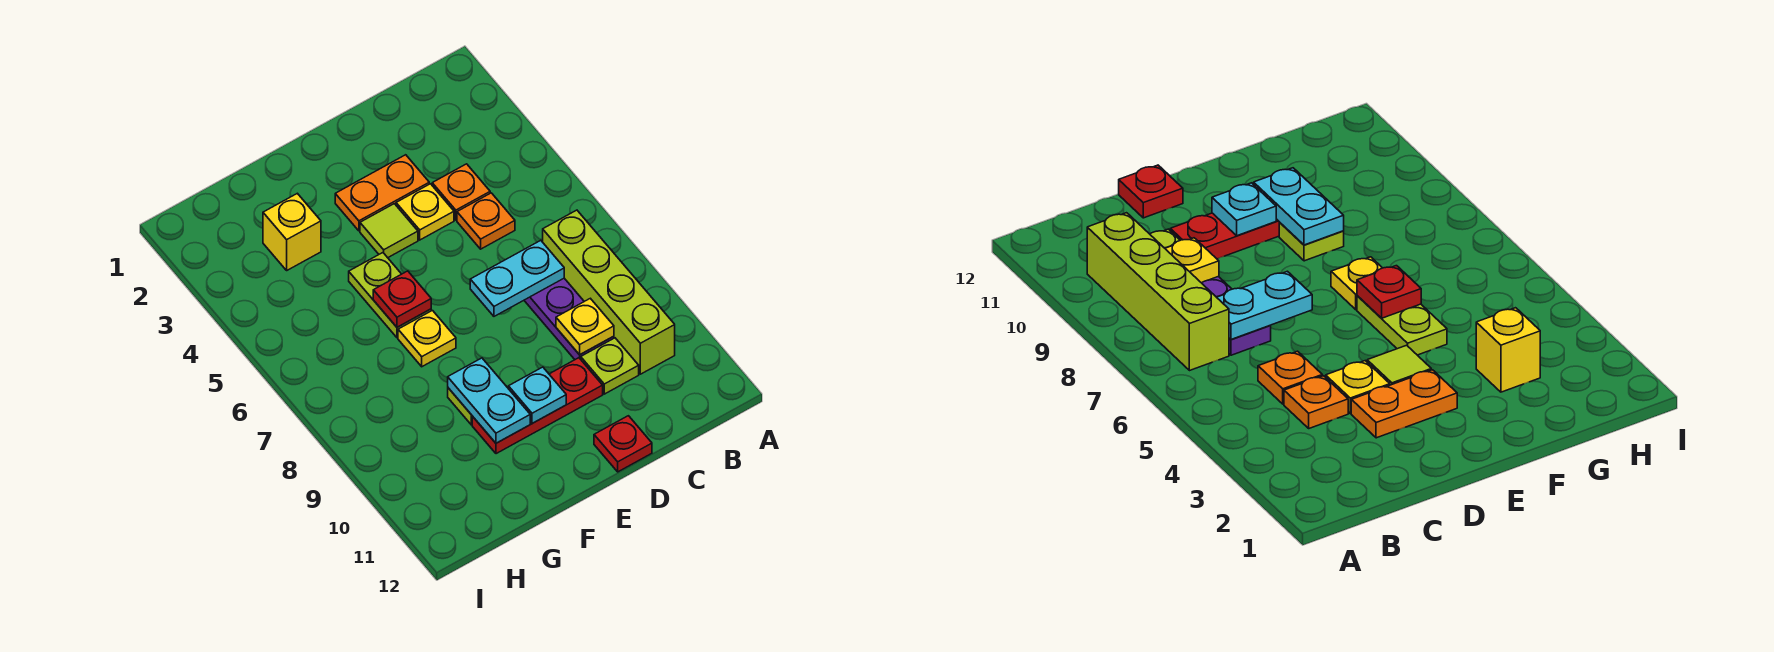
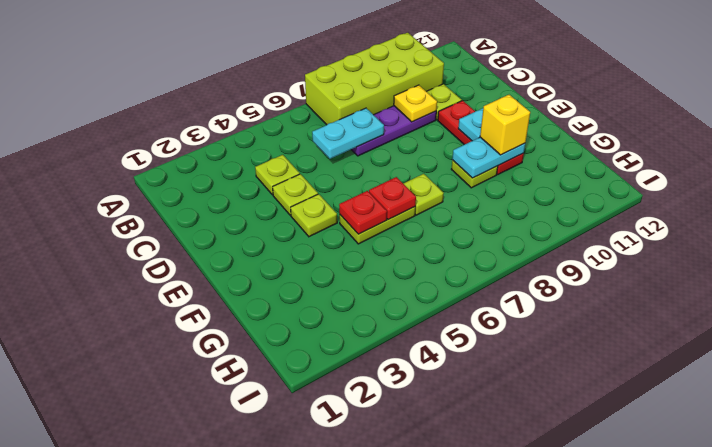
lime 1x4 brick [543,210,675,374] -> lime 2x4 brick [305,33,444,125]
orange 1x1 plate [432,164,490,220] -> lime 1x1 plate [255,155,300,195]
orange 1x1 plate [457,193,515,249] -> none
cyan 1x2 plate [470,240,564,316] -> cyan 1x2 plate turned to [312,108,384,159]
orange 1x2 plate [335,155,429,231] -> none
yellow 1x1 plate [396,184,454,240] -> lime 1x1 plate [273,174,318,215]
red 1x1 plate [594,416,652,472] -> red 1x1 plate moved to [339,191,387,234]
lime 1x1 tile [360,204,418,258] -> lime 1x1 plate [291,194,337,237]
yellow 1x1 plate [398,311,456,367] -> lime 1x1 plate [403,174,444,215]
yellow 1x1 brick [263,193,321,270] -> yellow 1x1 brick moved to [480,95,530,155]

